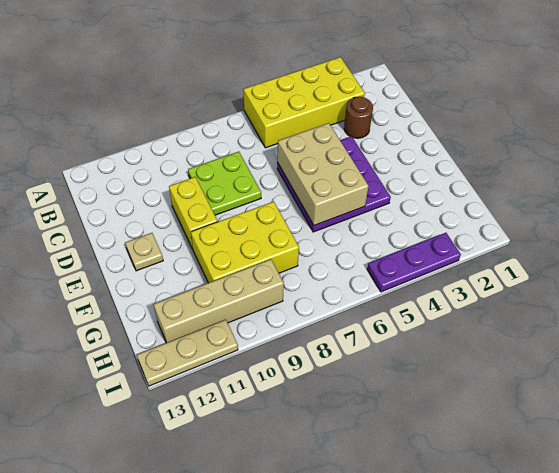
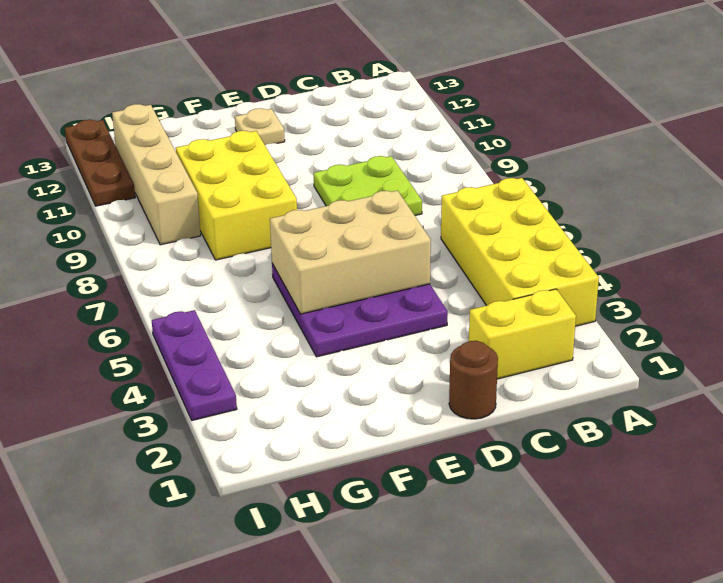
brown 1x1 round brick [344,97,373,138] -> brown 1x1 round brick moved to [449,341,498,419]
yellow 1x2 brick [169,177,217,249] -> yellow 1x2 brick moved to [469,289,576,379]
tan 1x3 plate [137,320,238,386] -> brown 1x3 plate [65,120,135,206]

